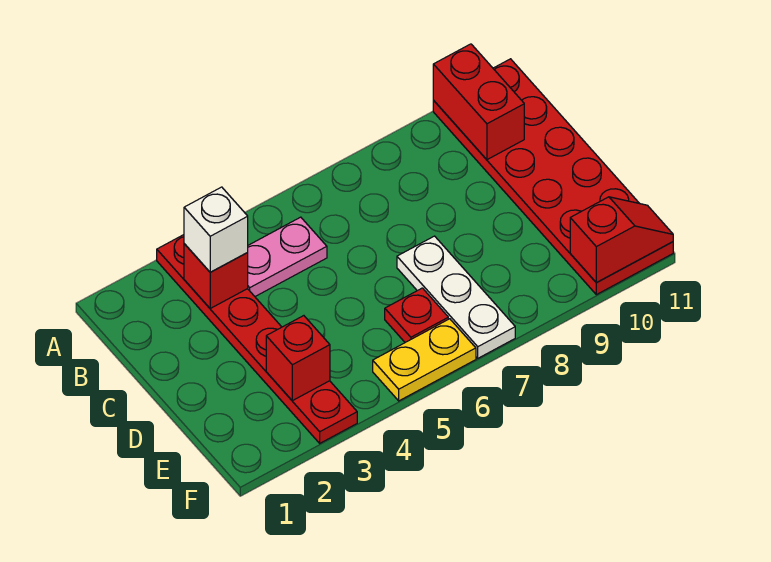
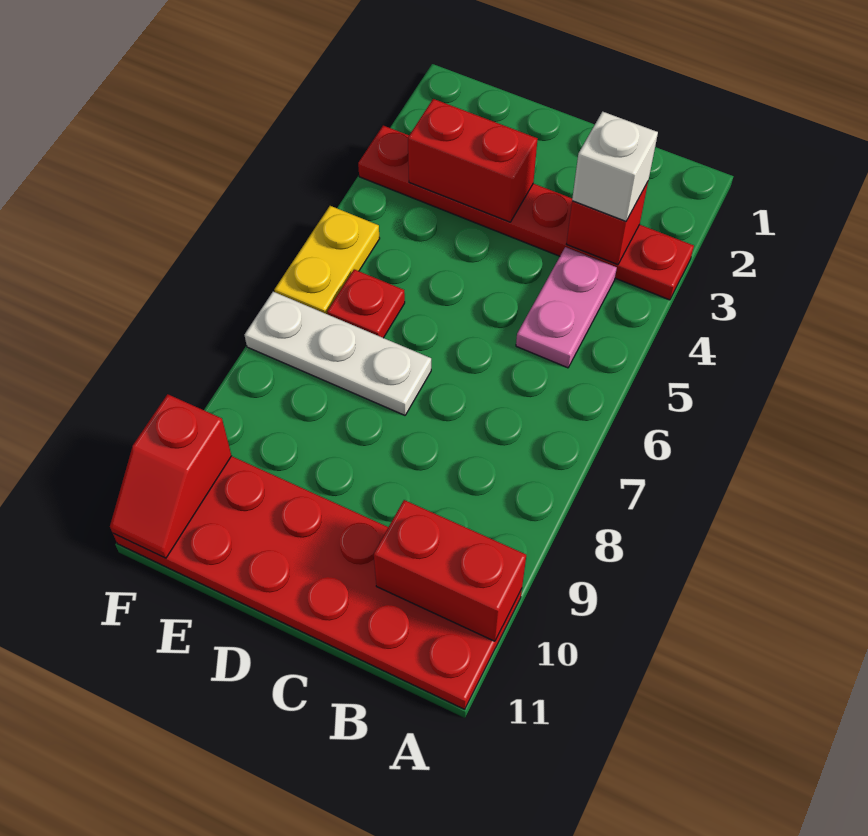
red 1x1 brick [266,316,330,401] -> red 1x2 brick [408,99,537,222]

